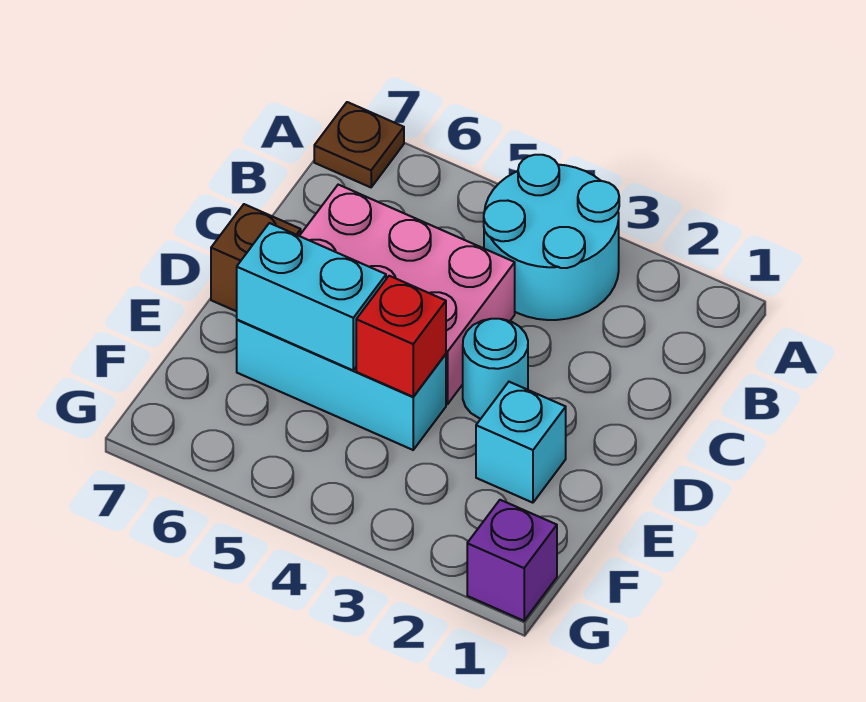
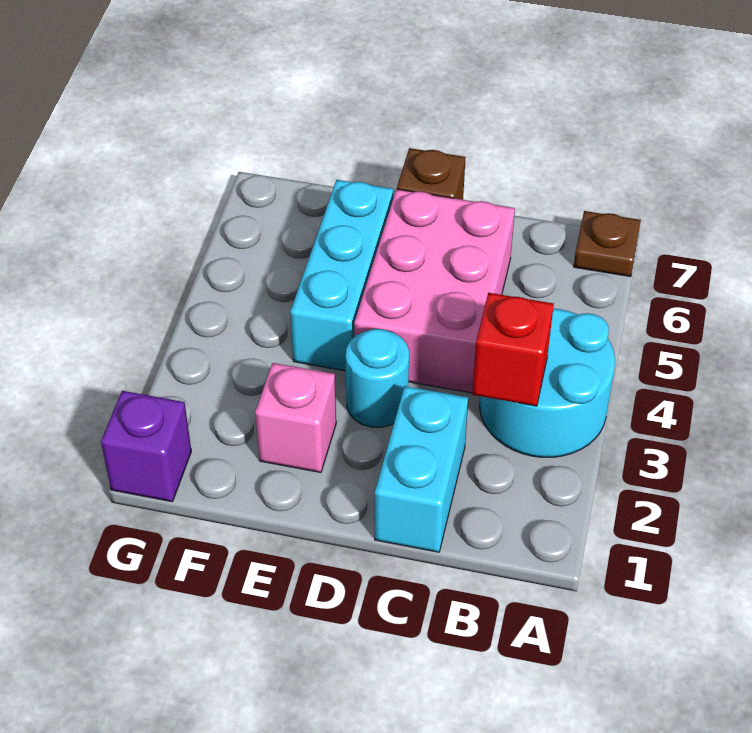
cyan 1x1 brick [476,382,566,503] -> pink 1x1 brick [255,363,336,472]
red 1x1 brick [356,276,446,397] -> red 1x1 brick moved to [472,293,554,406]
cyan 1x2 brick [237,223,386,370] -> cyan 1x2 brick moved to [375,386,468,552]

